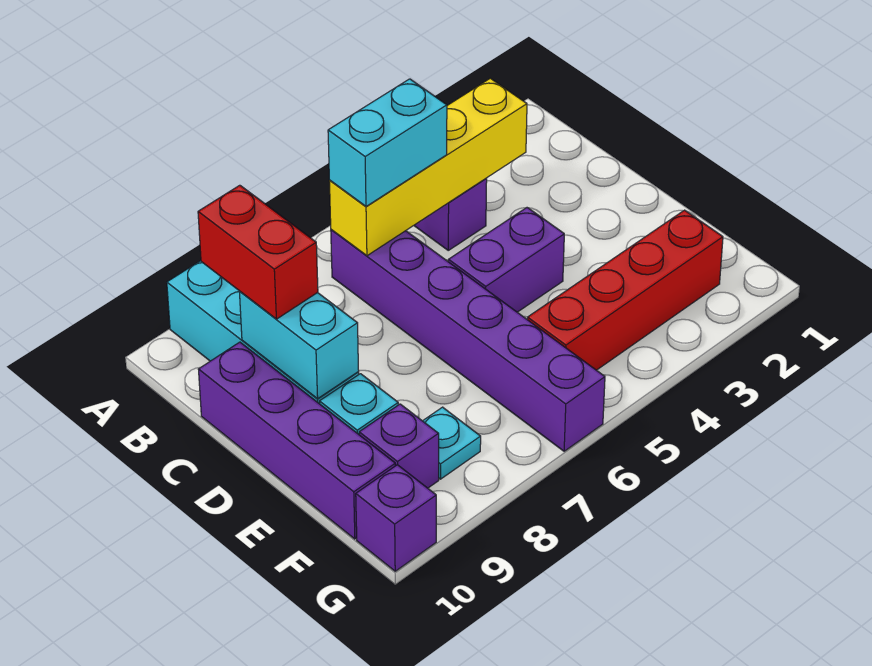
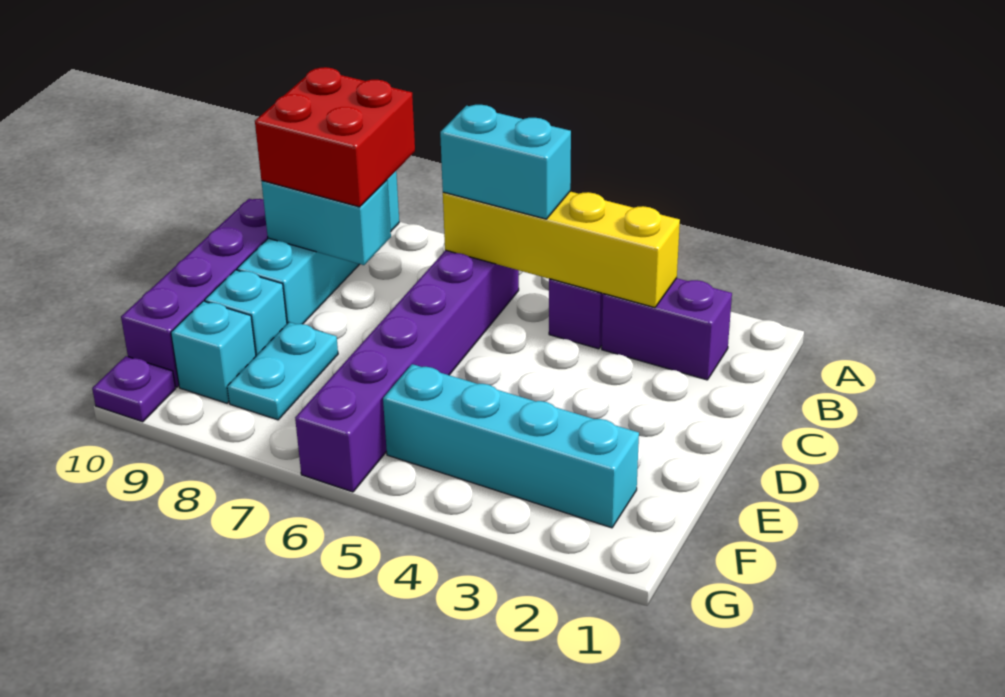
red 1x2 brick [198,185,318,319] -> red 2x2 brick [255,67,415,207]
cyan 1x2 brick [239,291,359,399] -> cyan 1x2 brick turned to [261,180,391,265]
purple 1x2 brick [448,208,564,312] -> purple 1x2 brick moved to [602,278,732,380]
red 1x4 brick [527,210,723,370] -> cyan 1x4 brick [383,364,639,528]
cyan 1x1 plate [423,407,481,479] -> cyan 1x2 plate [227,322,338,420]
purple 1x1 brick [359,404,439,488] -> cyan 1x1 brick [171,301,256,403]
purple 1x1 brick [356,465,436,571] -> purple 1x1 plate [92,356,176,422]

